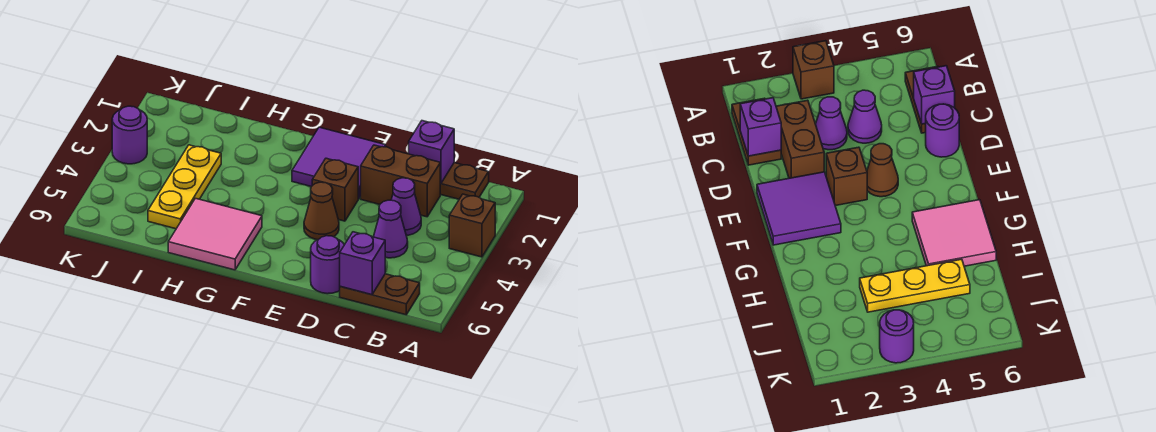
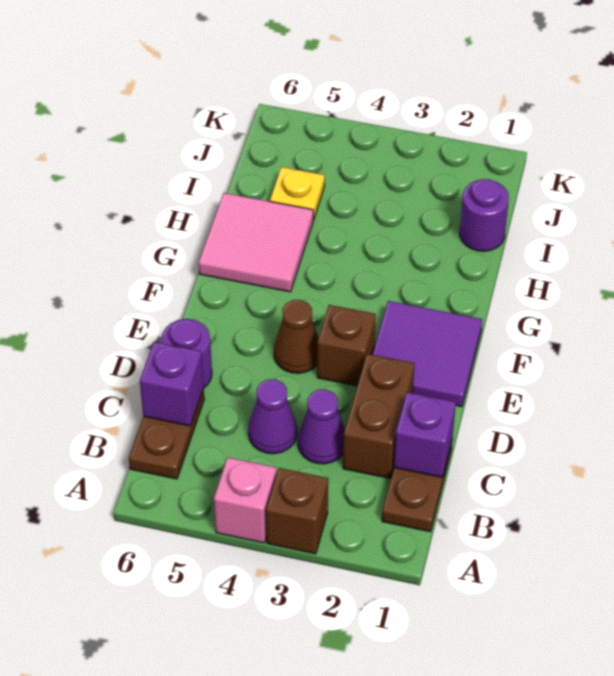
none -> pink 1x1 brick [214,457,276,543]
yellow 1x3 plate [148,145,221,229] -> yellow 1x1 plate [270,167,325,220]
purple 1x1 round brick [112,106,147,164] -> purple 1x1 round brick moved to [460,179,509,251]

